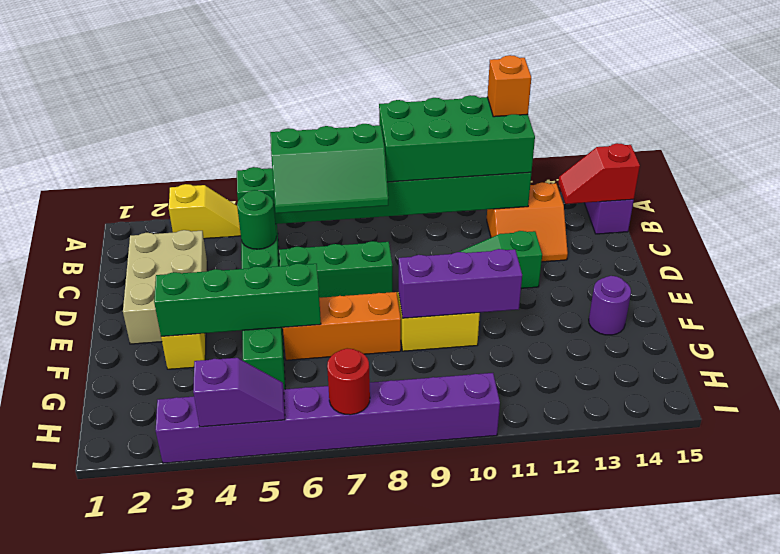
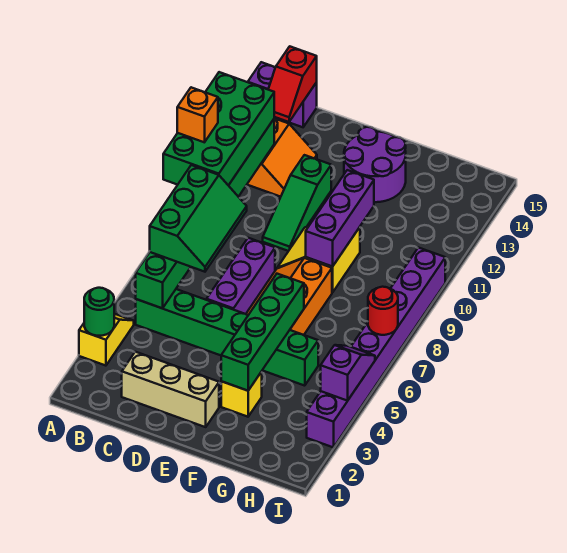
orange 1x1 brick [487,55,531,117] -> orange 1x1 brick moved to [177,87,218,142]
tan 2x3 brick [123,230,207,344] -> tan 1x3 brick [122,352,219,427]
green 1x1 round brick [237,190,277,249] -> green 1x1 round brick moved to [84,288,114,336]
green 1x3 brick [279,241,393,298] -> purple 1x3 brick [207,238,275,314]
purple 1x1 round brick [589,276,631,335] -> purple 2x2 round brick [344,127,406,202]

